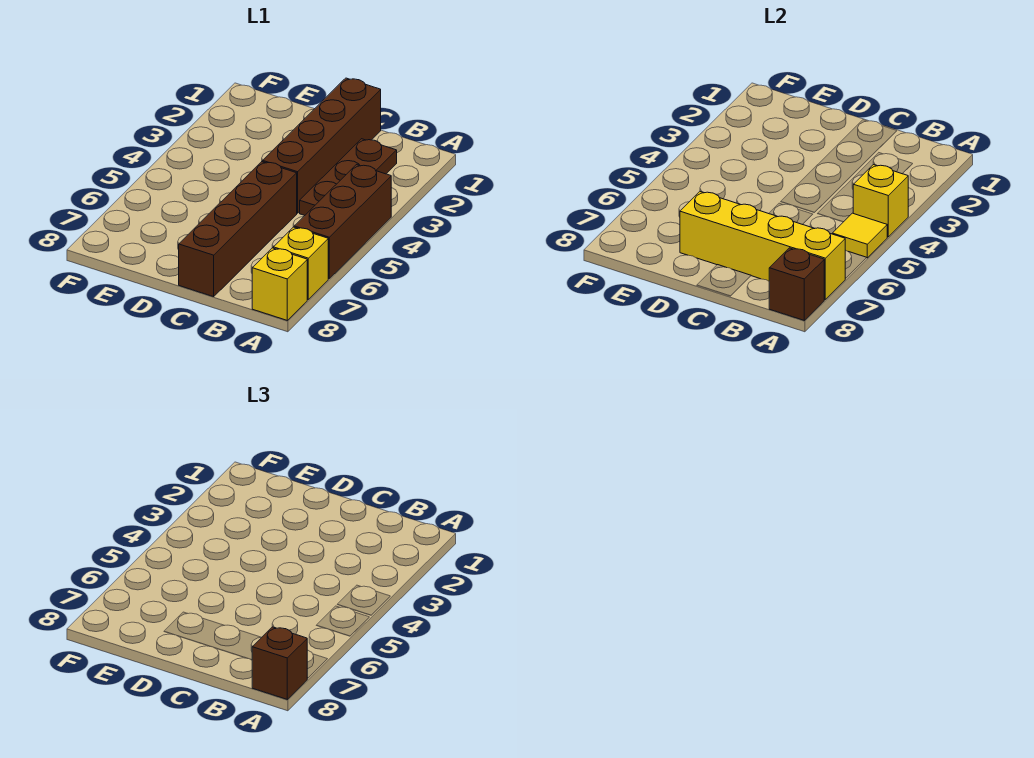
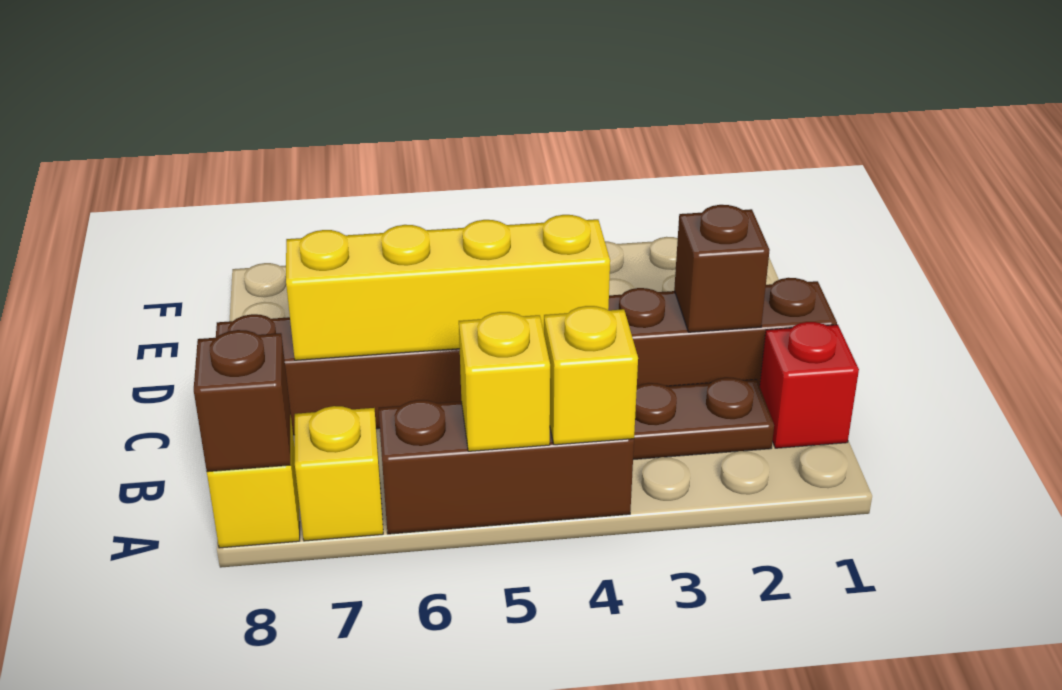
yellow 1x1 tile [832,213,887,258] -> yellow 1x1 brick [459,312,550,451]
yellow 1x4 brick [680,192,845,299] -> yellow 1x4 brick turned to [286,215,610,360]
brown 1x1 brick [252,627,307,699] -> brown 1x1 brick moved to [674,205,770,332]
none -> red 1x1 brick [760,322,859,448]

